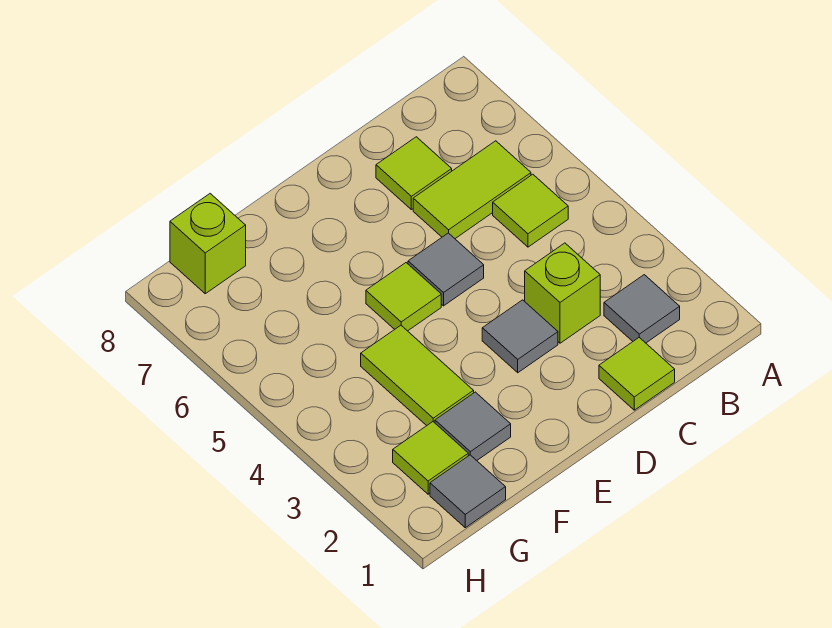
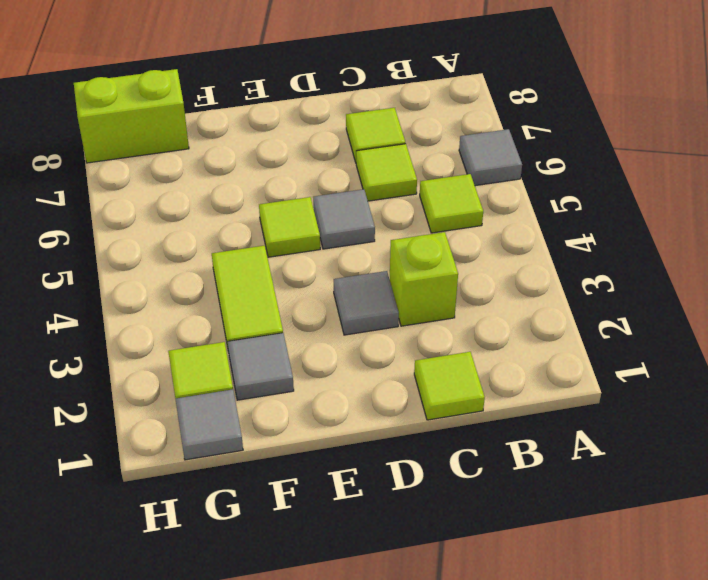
grey 1x1 tile [604,275,680,343] -> grey 1x1 tile moved to [459,129,522,186]
lime 1x2 tile [413,141,531,238] -> lime 1x1 tile [356,144,417,201]
lime 1x1 brick [170,194,246,294] -> lime 1x2 brick [74,69,189,163]

